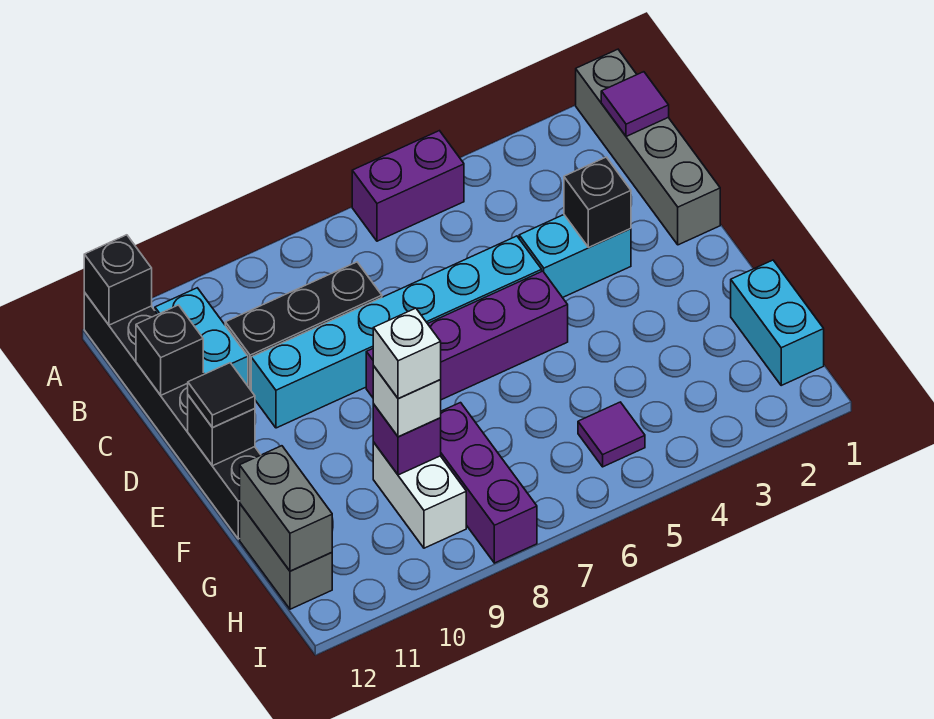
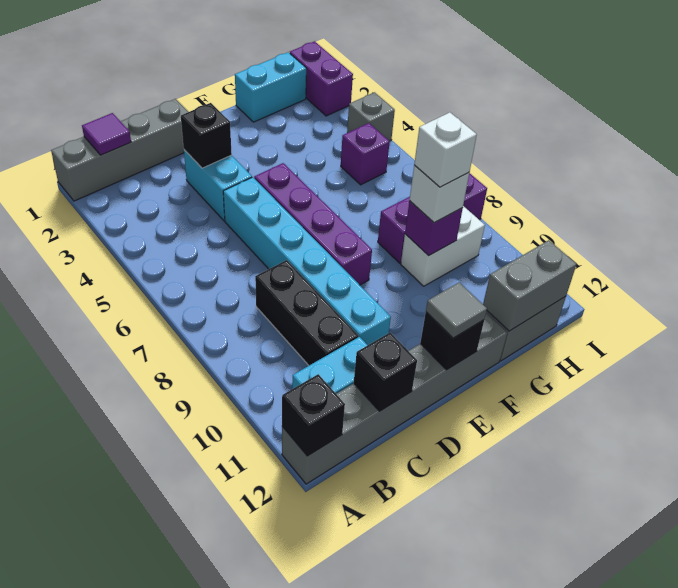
purple 1x2 brick [352,131,464,241] -> purple 1x2 brick moved to [290,41,353,116]
black 1x6 brick [84,293,261,539] -> grey 1x6 brick [282,313,507,484]
black 1x1 tile [188,363,255,427] -> grey 1x1 tile [426,282,487,338]
purple 1x1 tile [578,402,645,467] -> purple 1x1 brick [341,123,390,185]
none -> grey 1x1 brick [347,92,395,141]

